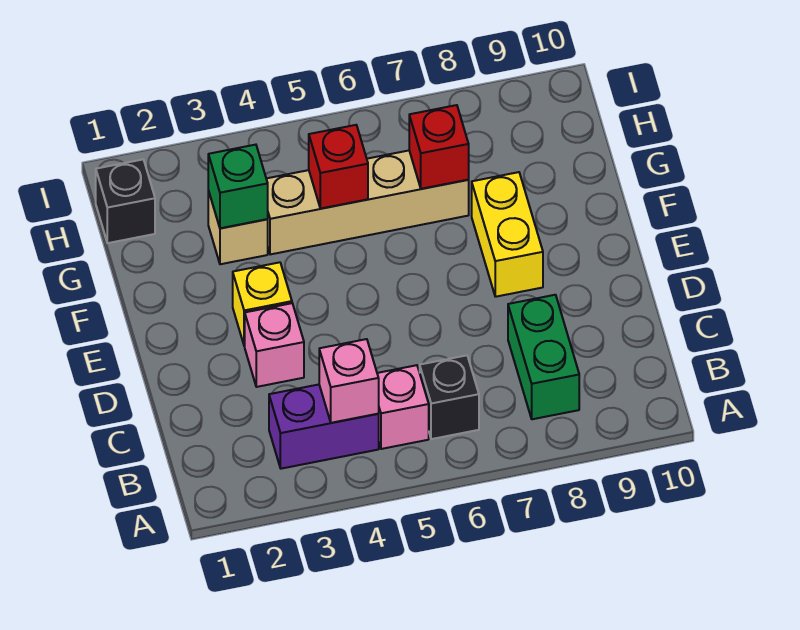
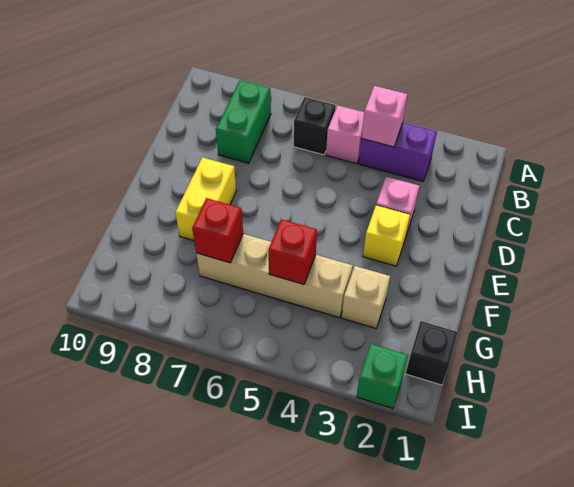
green 1x1 brick [208,145,268,228] -> green 1x1 brick moved to [357,344,408,408]

